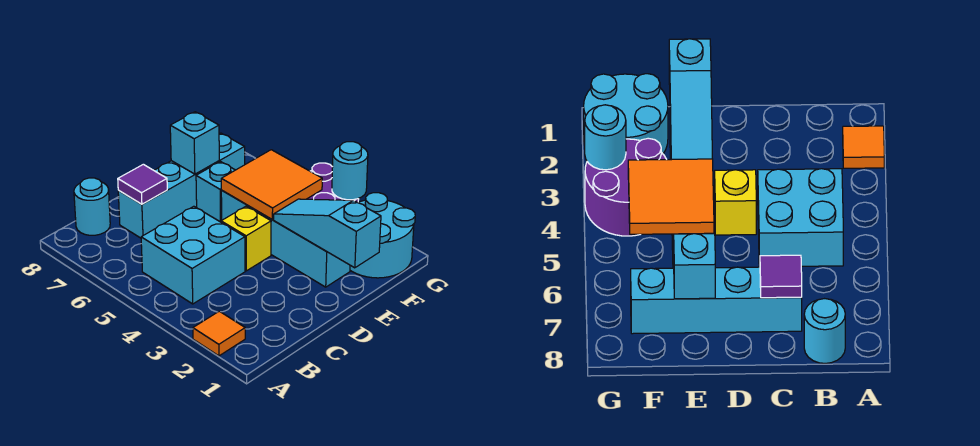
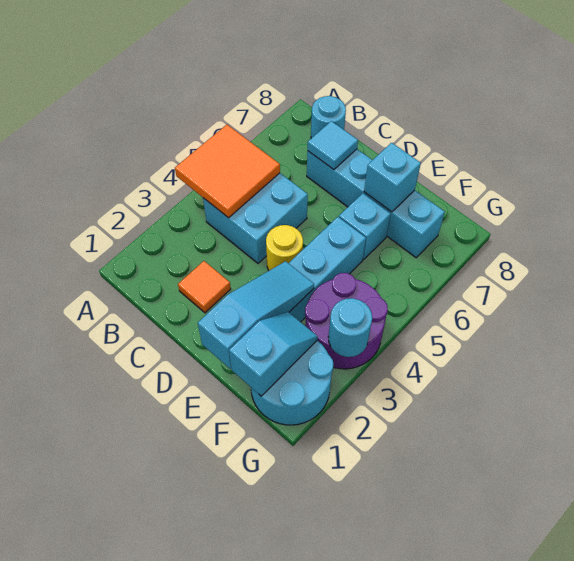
orange 1x1 tile [193,311,245,356] -> orange 1x1 tile moved to [178,261,231,313]
purple 1x1 tile [118,164,167,204] -> cyan 1x1 tile [308,121,358,170]
yellow 1x1 brick [221,206,271,271] -> yellow 1x1 round brick [266,225,303,271]
orange 2x2 tile [221,150,322,219] -> orange 2x2 tile moved to [175,125,280,218]
none -> cyan 1x2 slope [229,312,318,396]

